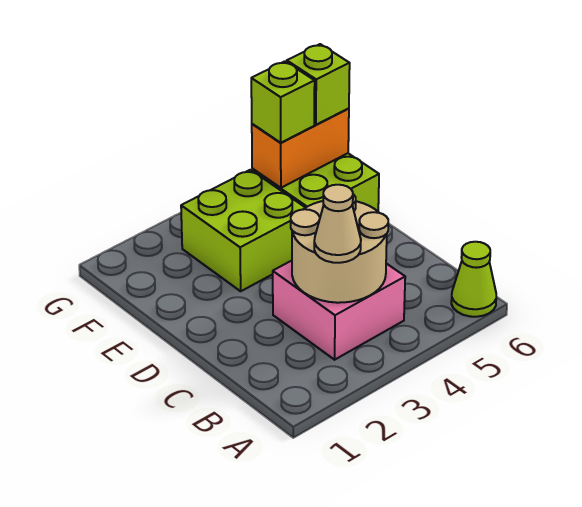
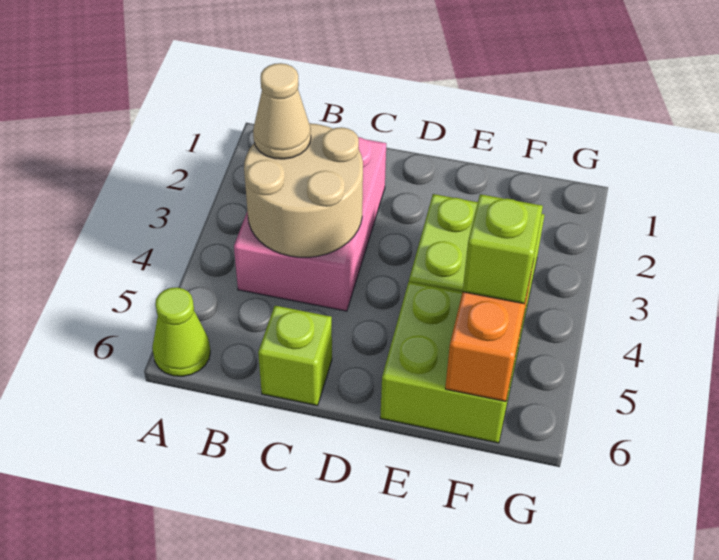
pink 2x2 brick [273,261,405,360] -> pink 2x3 brick [234,137,386,311]
lime 1x1 brick [287,44,350,125] -> lime 1x1 brick moved to [258,306,332,406]

